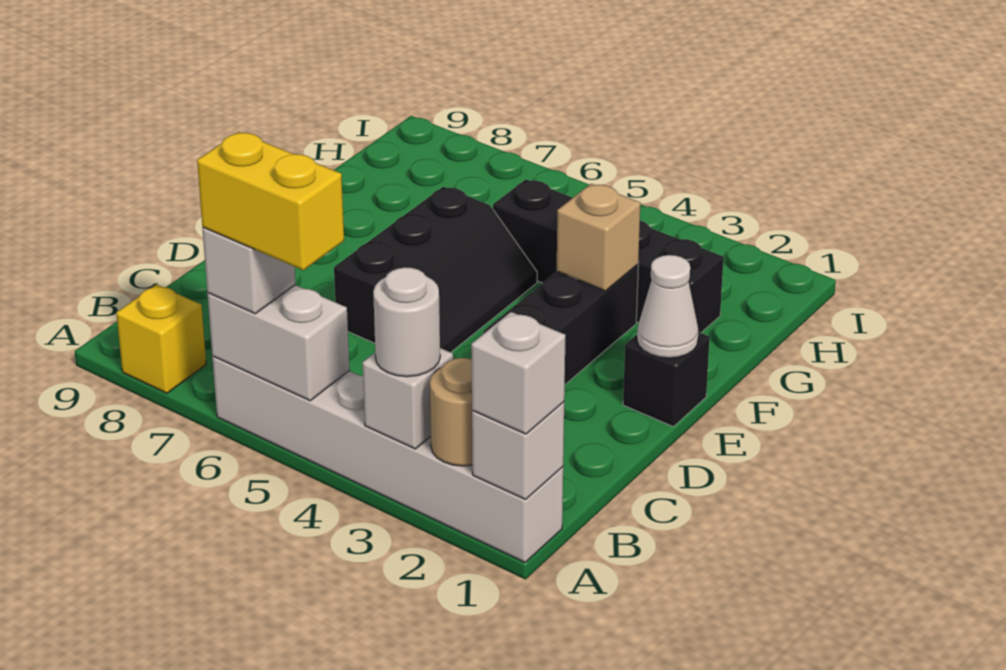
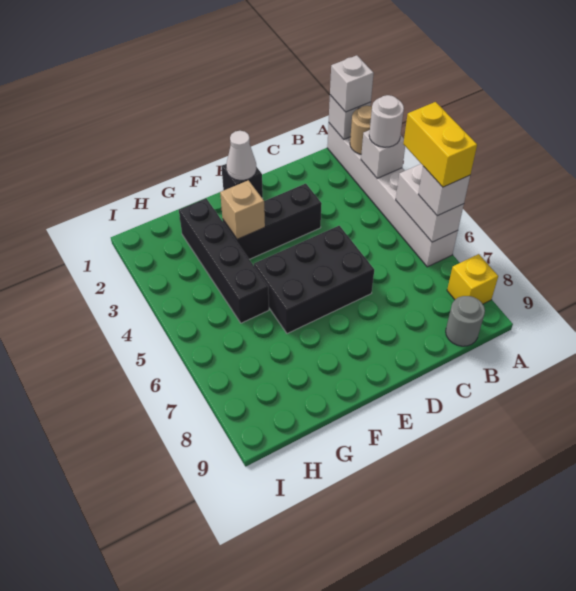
none -> grey 1x1 round brick [446,296,485,346]
black 2x3 slope [334,187,537,352] -> black 2x3 brick [254,226,374,334]

